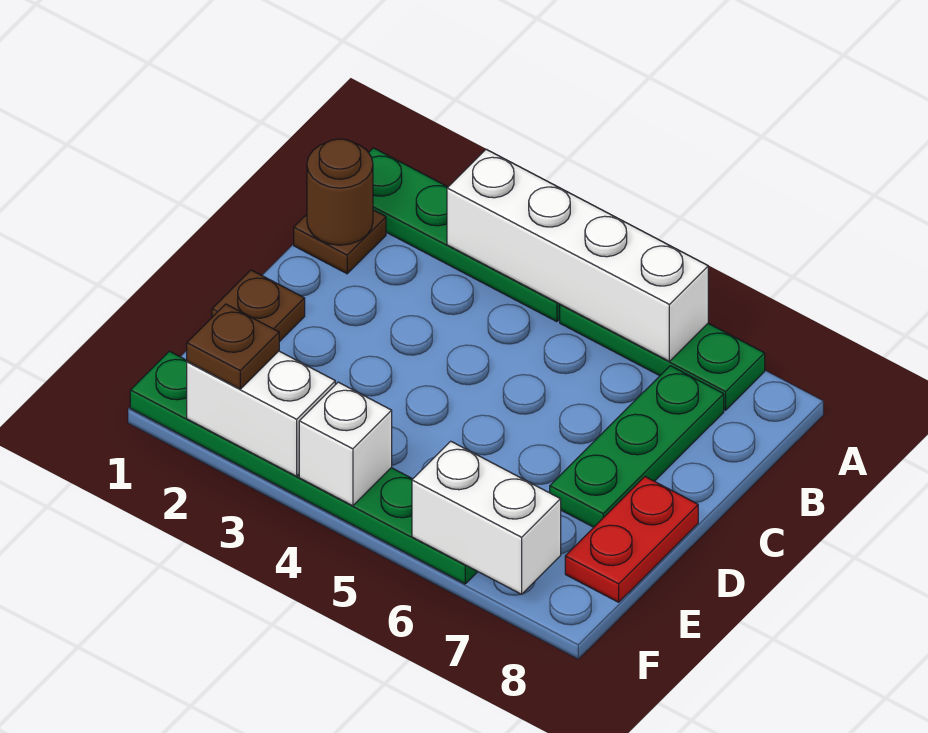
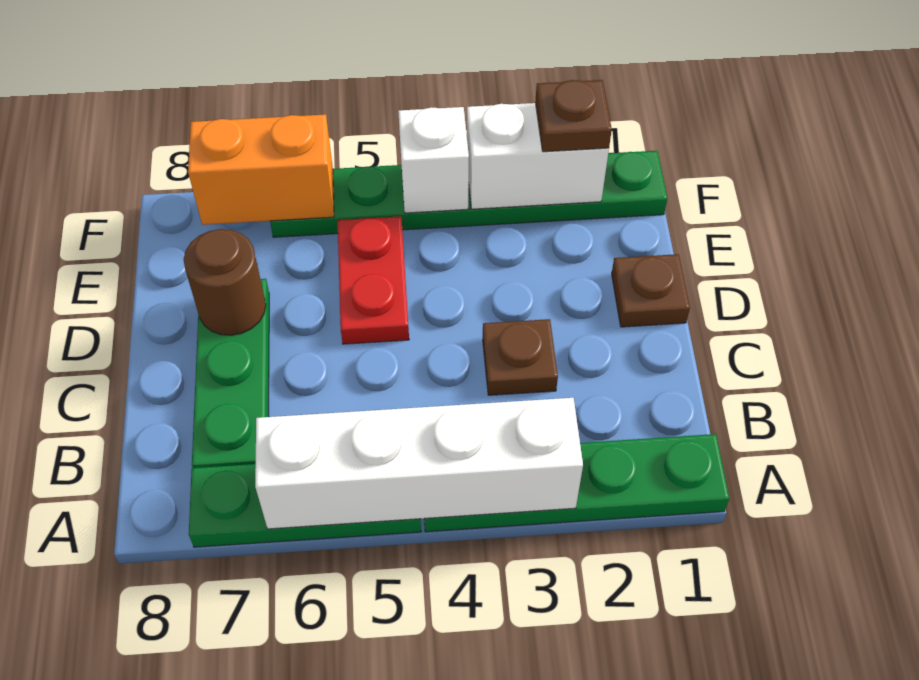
brown 1x1 plate [294,210,386,274] -> brown 1x1 plate moved to [483,319,558,395]
brown 1x1 round brick [307,139,373,245] -> brown 1x1 round brick moved to [184,229,266,335]
red 1x2 plate [565,477,698,602] -> red 1x2 plate moved to [338,216,409,344]
white 1x2 brick [412,441,561,594] -> orange 1x2 brick [188,114,334,225]

